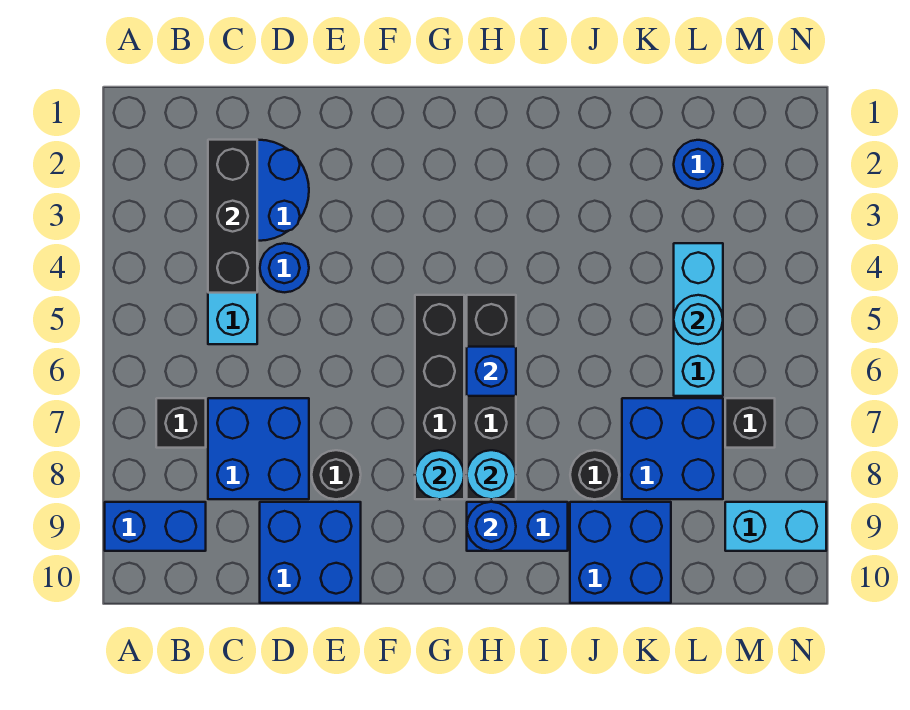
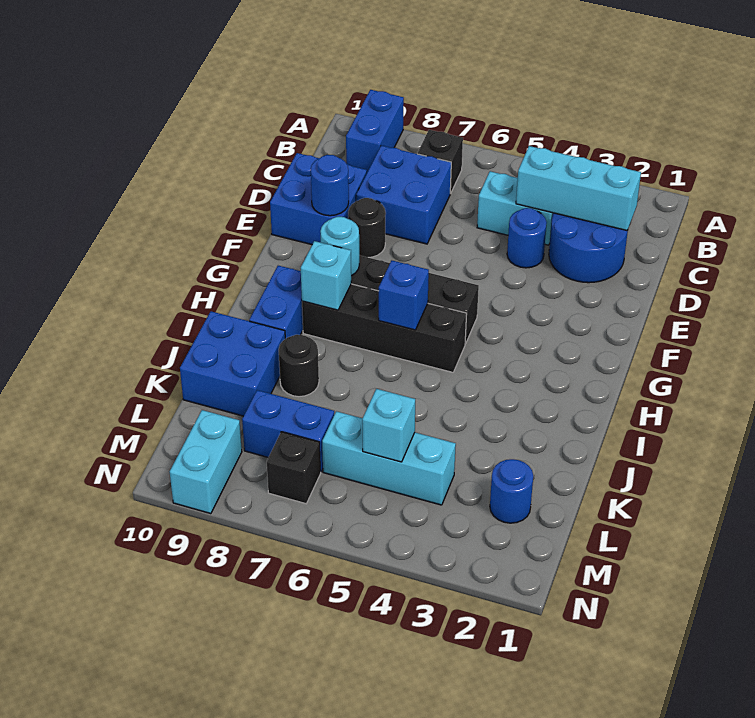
black 1x3 brick [208,140,257,293] -> cyan 1x3 brick [516,146,641,230]
cyan 1x1 round brick [467,450,516,499] -> cyan 1x1 brick [301,241,351,310]
blue 1x1 round brick [467,502,516,551] -> blue 1x1 round brick moved to [311,155,349,216]
blue 2x2 brick [622,398,723,499] -> blue 1x2 brick [242,390,334,472]
cyan 1x1 round brick [674,295,723,344] -> cyan 1x1 brick [362,389,415,462]

